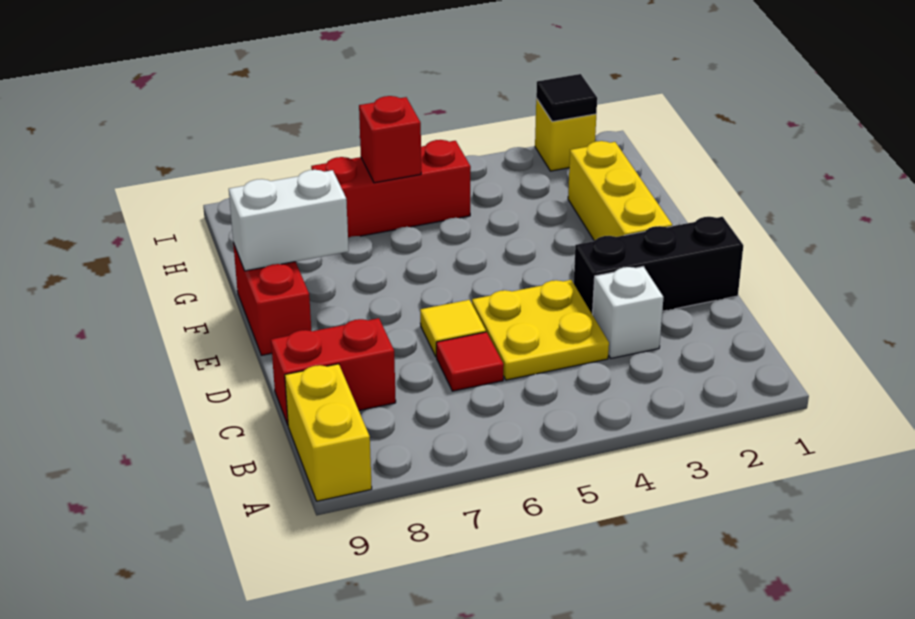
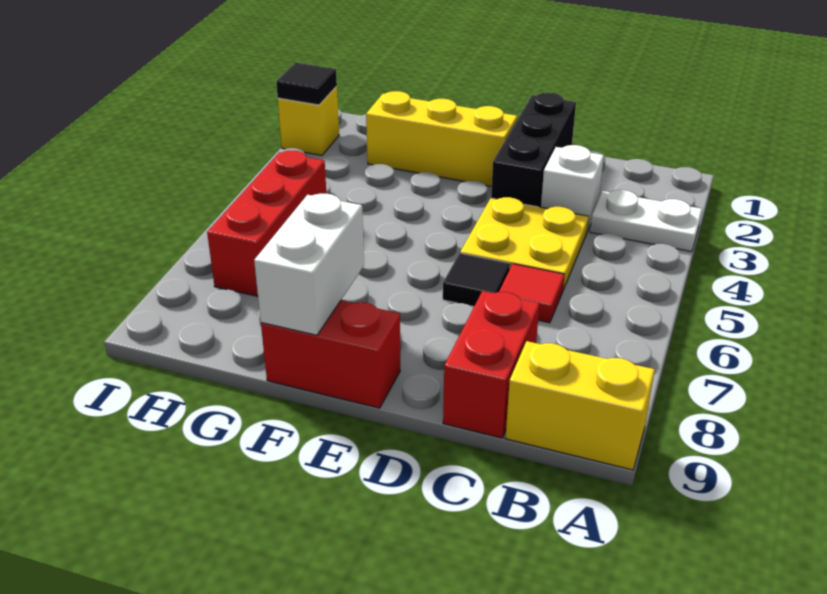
none -> white 1x2 plate [590,190,702,252]
yellow 1x1 tile [420,300,486,356] -> black 1x1 tile [443,253,510,307]
red 1x1 brick [359,96,421,183] -> none

